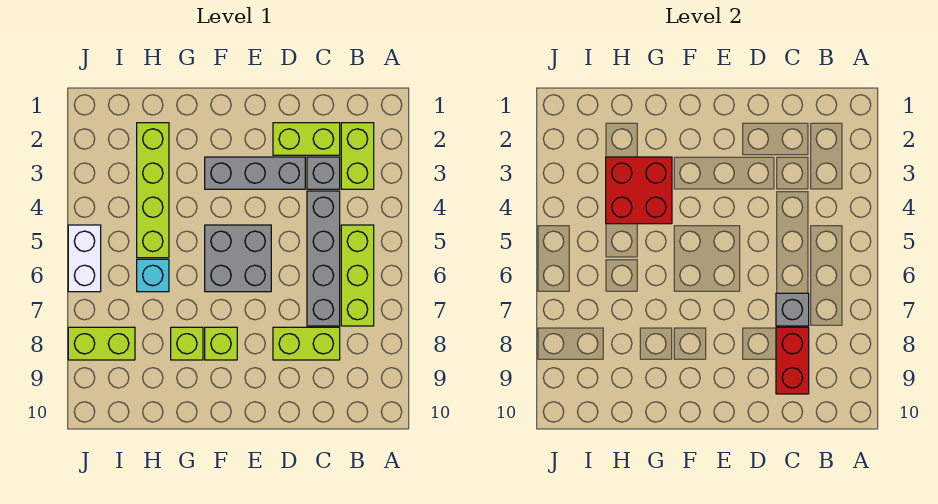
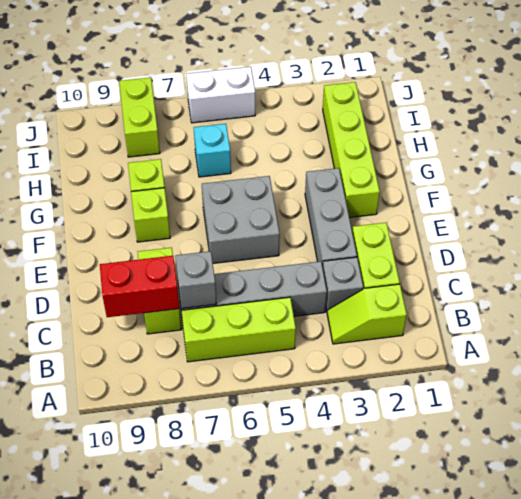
lime 1x2 brick [341,123,374,189] -> lime 1x2 slope [327,284,407,344]
red 2x2 brick [606,157,672,224] -> none
lime 1x4 brick [137,123,169,258] -> lime 1x4 brick turned to [323,82,380,218]

